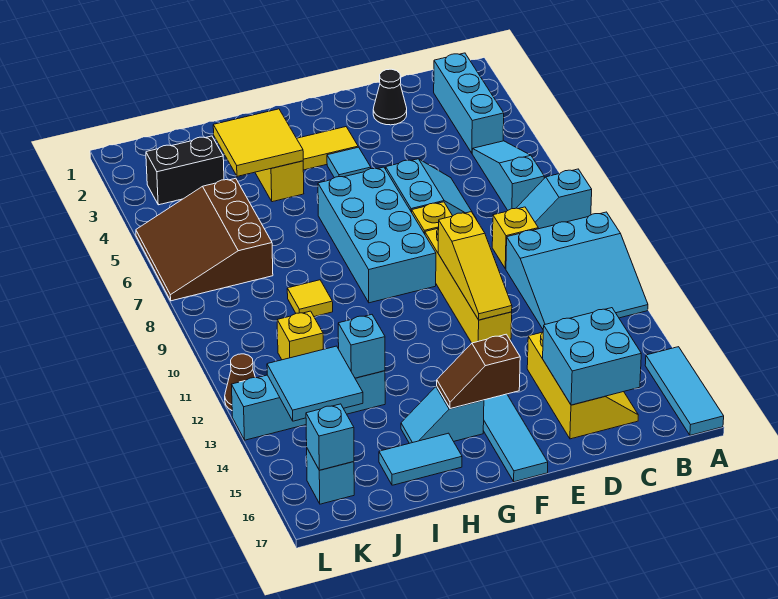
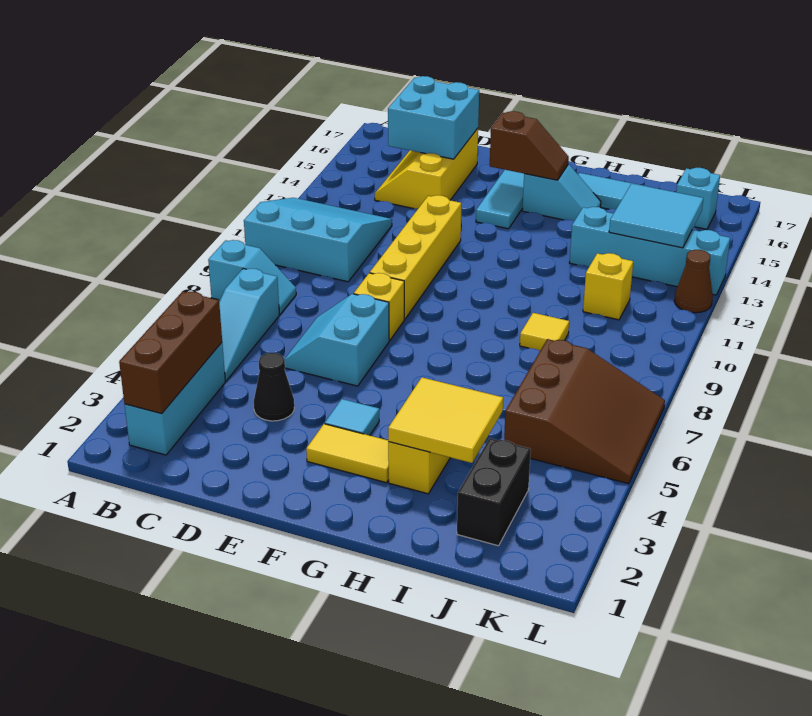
cyan 1x3 tile [645,347,724,435] -> none
none -> brown 1x3 brick [119,291,222,414]
yellow 1x1 brick [492,207,538,269] -> none
black 1x1 cone [373,69,407,125] -> black 1x1 cone moved to [254,353,294,421]
yellow 1x3 slope [438,212,512,320] -> none
cyan 2x4 brick [318,167,436,303] -> none
cyan 1x1 brick [338,315,385,378] -> none
black 1x2 brick [146,136,224,205] -> black 1x2 brick turned to [457,438,531,546]
cyan 1x1 brick [306,404,354,470] -> none

